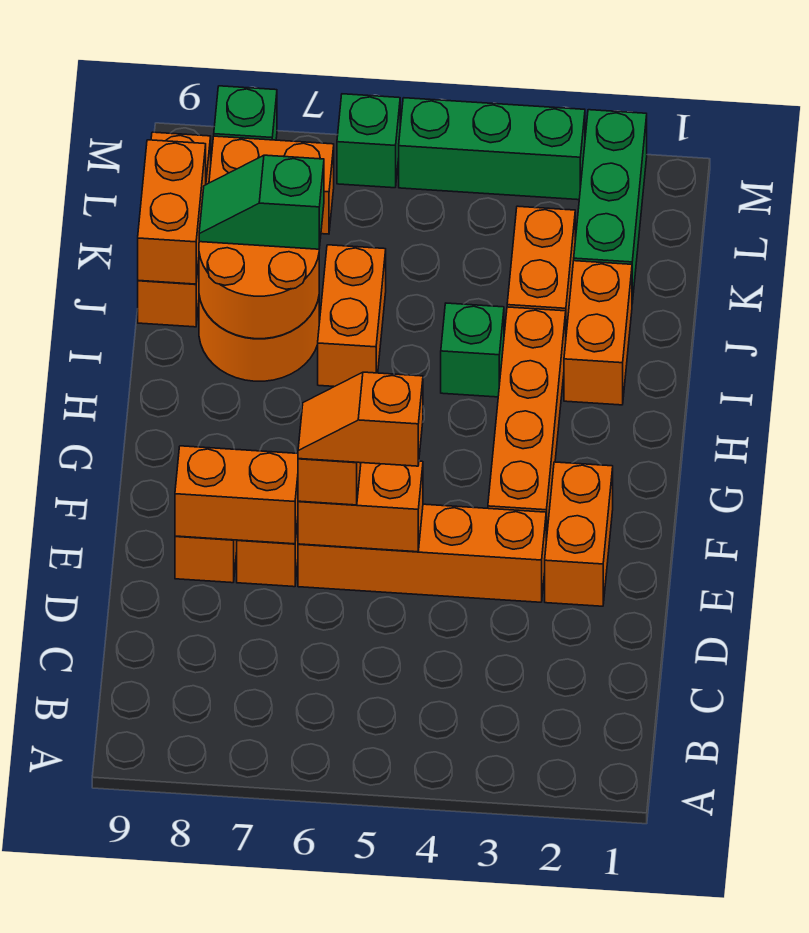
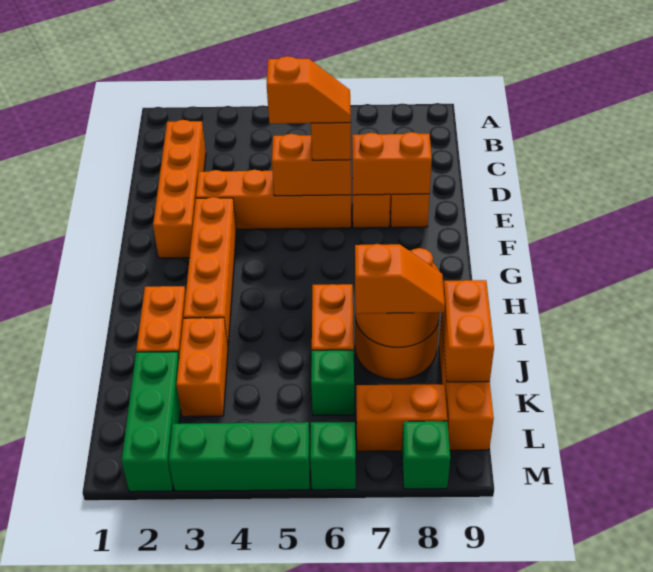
orange 1x2 brick [545,462,613,606] -> orange 1x4 brick [153,120,206,258]
green 1x1 brick [441,303,504,397] -> green 1x1 brick moved to [311,350,354,415]
green 1x2 slope [199,155,324,249] -> orange 1x2 slope [355,244,445,314]

